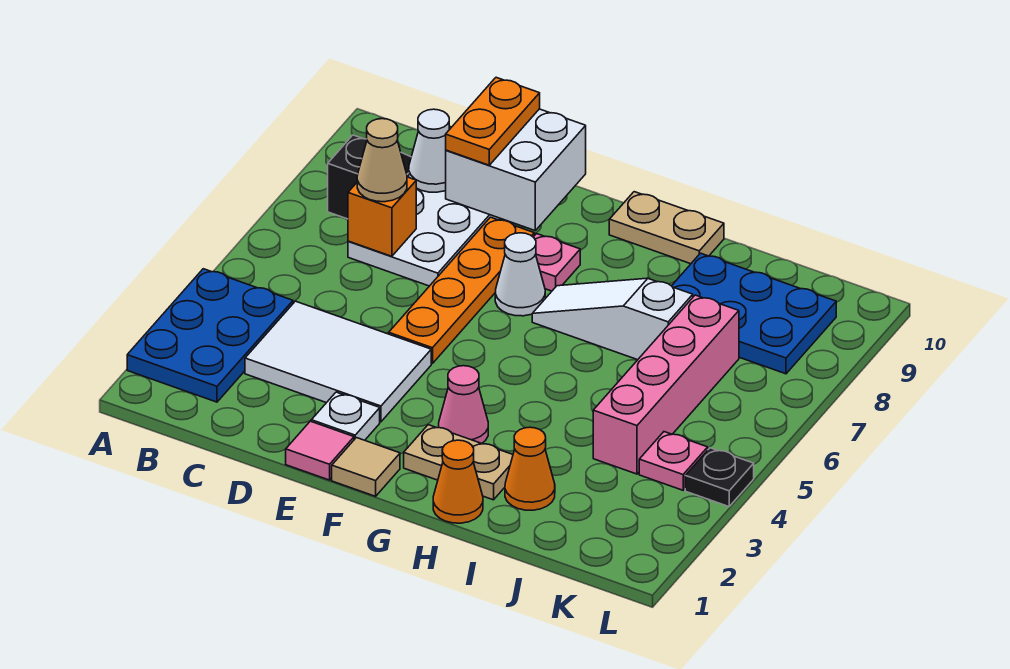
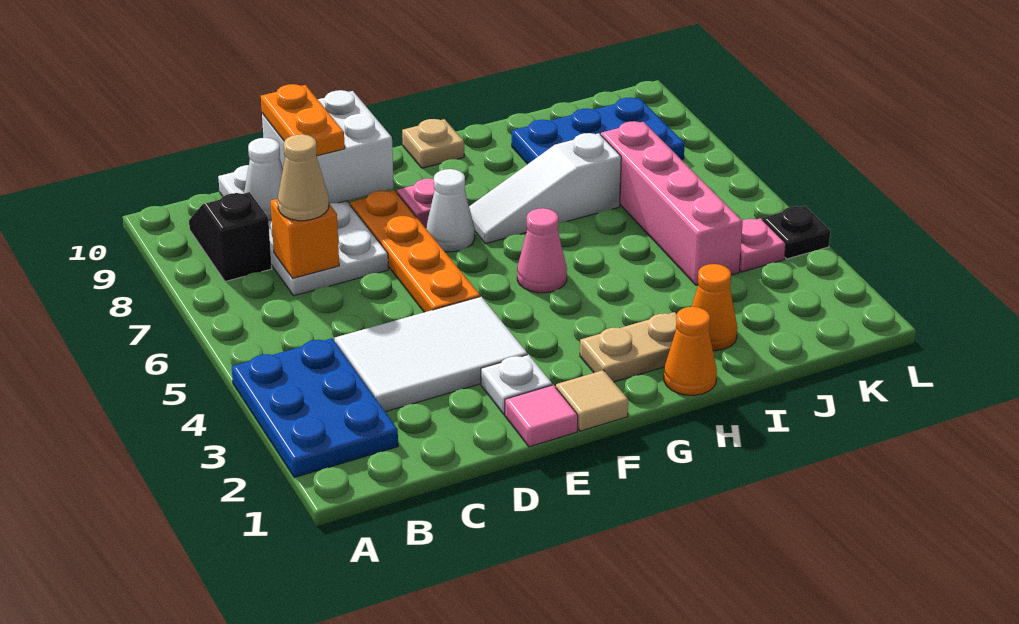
pink 1x1 cone [439,366,488,443] -> pink 1x1 cone moved to [517,208,567,293]
tan 1x2 plate [609,192,724,264] -> tan 1x1 plate [402,119,464,168]

